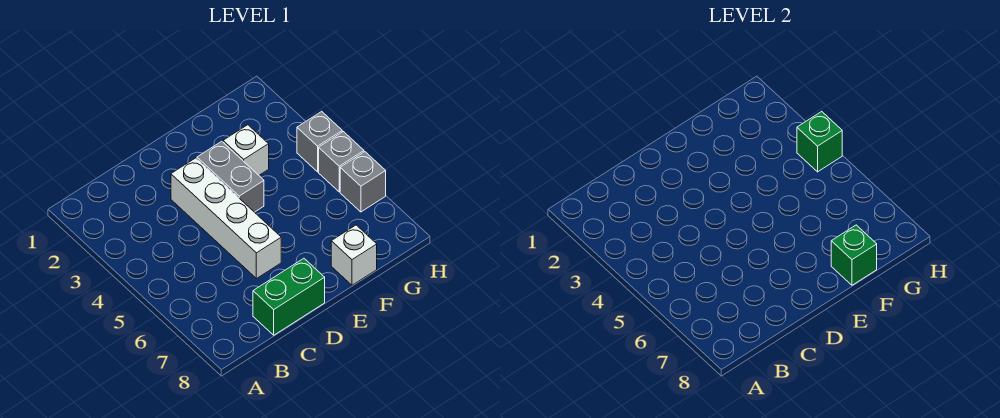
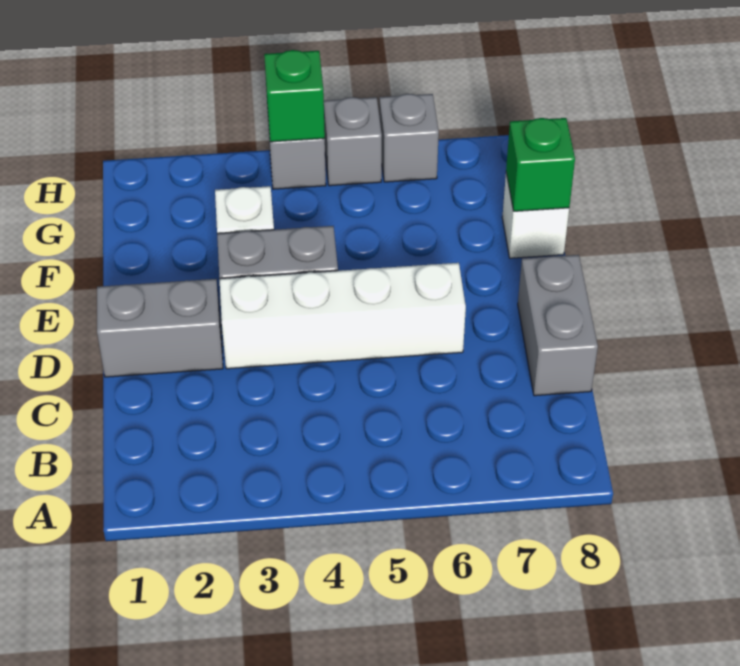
green 1x2 brick [253,258,325,335] -> grey 1x2 brick [518,255,598,396]
none -> grey 1x2 brick [97,279,223,377]

